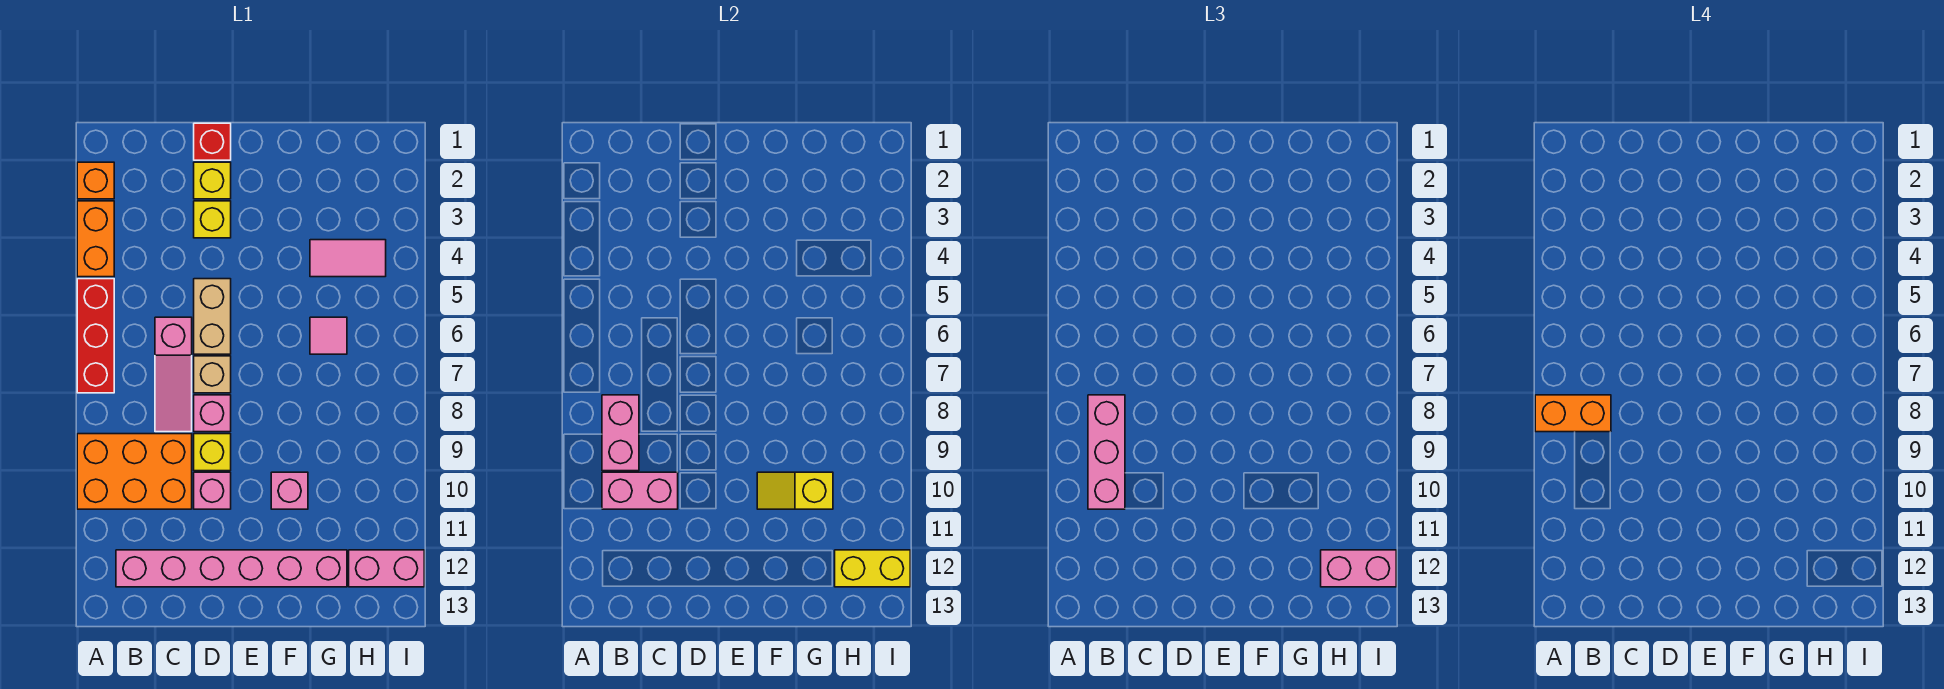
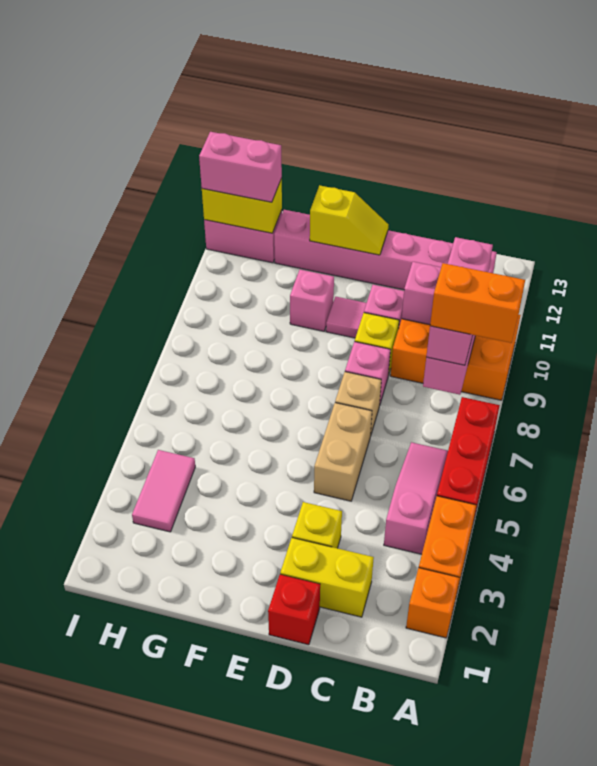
pink 1x3 slope [155,317,192,432] -> pink 1x3 slope moved to [384,442,448,554]
yellow 1x1 brick [194,162,231,199] -> yellow 1x2 brick [280,538,374,617]
yellow 1x2 slope [757,472,833,509] -> yellow 1x2 slope moved to [310,185,388,255]
pink 1x2 tile [310,240,386,277] -> pink 1x2 tile turned to [132,450,195,532]
pink 1x1 tile [310,317,347,354] -> pink 1x1 tile moved to [326,297,366,338]

